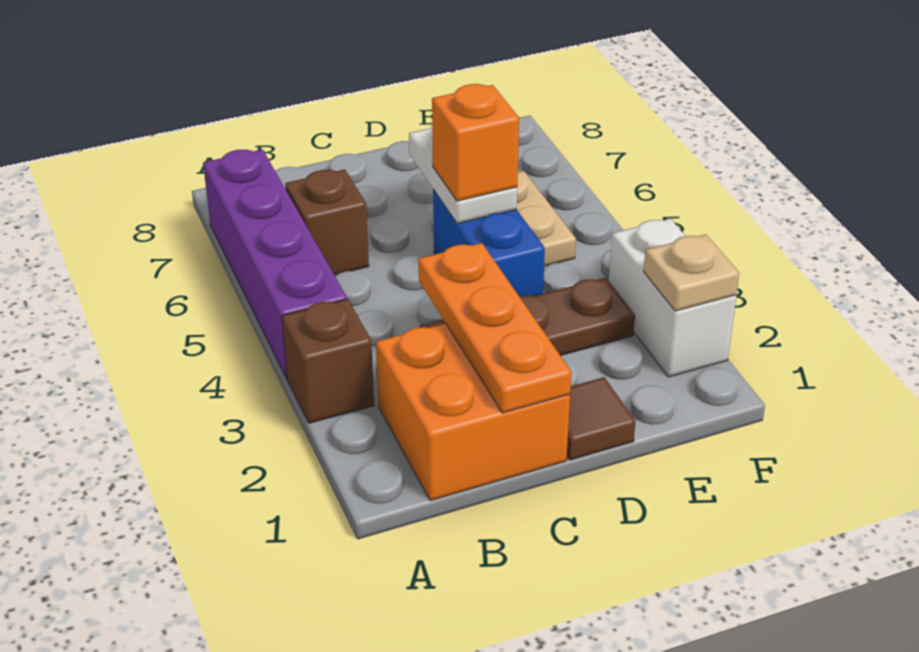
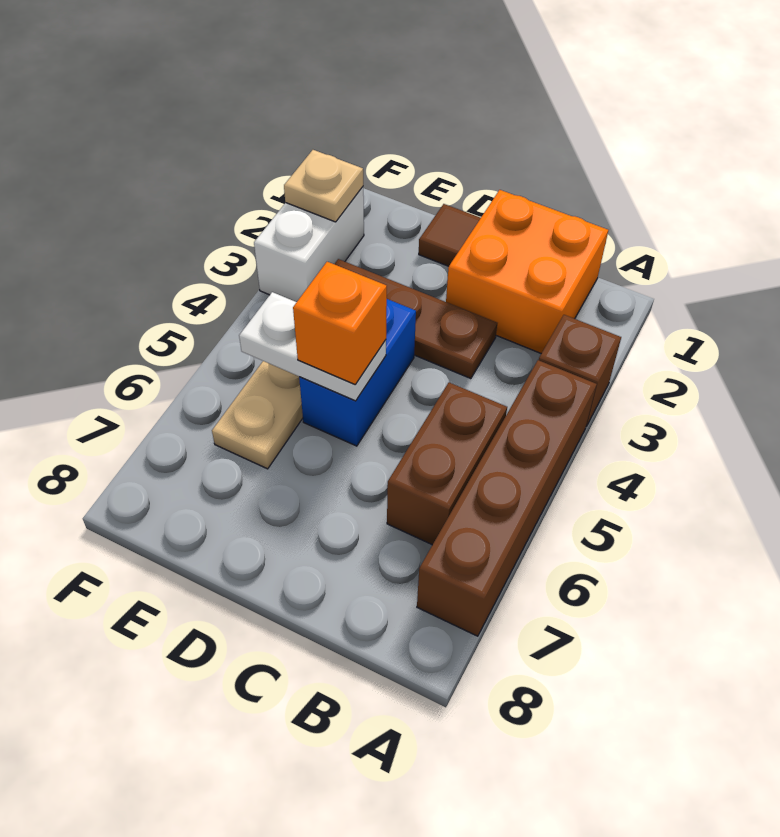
purple 1x4 brick [203,149,347,378] -> brown 1x4 brick [417,360,597,636]
brown 1x1 brick [285,170,369,275] -> brown 1x2 brick [387,383,507,545]
orange 1x3 plate [418,243,571,413] -> none
white 1x2 plate [409,126,517,223] -> white 1x2 plate turned to [239,292,386,401]

